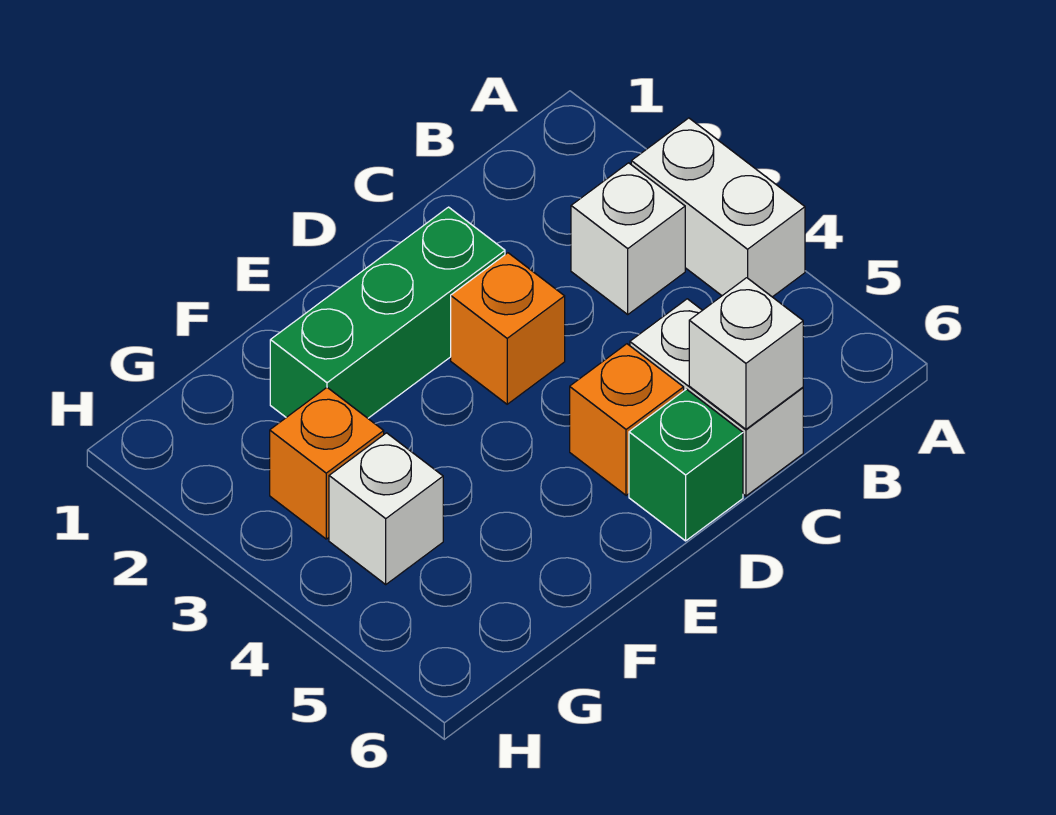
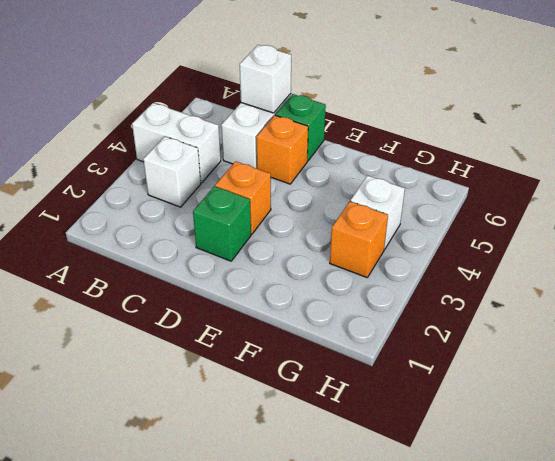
white 1x2 brick [631,118,805,297] -> white 1x2 brick turned to [132,103,221,183]
green 1x3 brick [270,207,505,418] -> green 1x1 brick [193,186,251,261]

